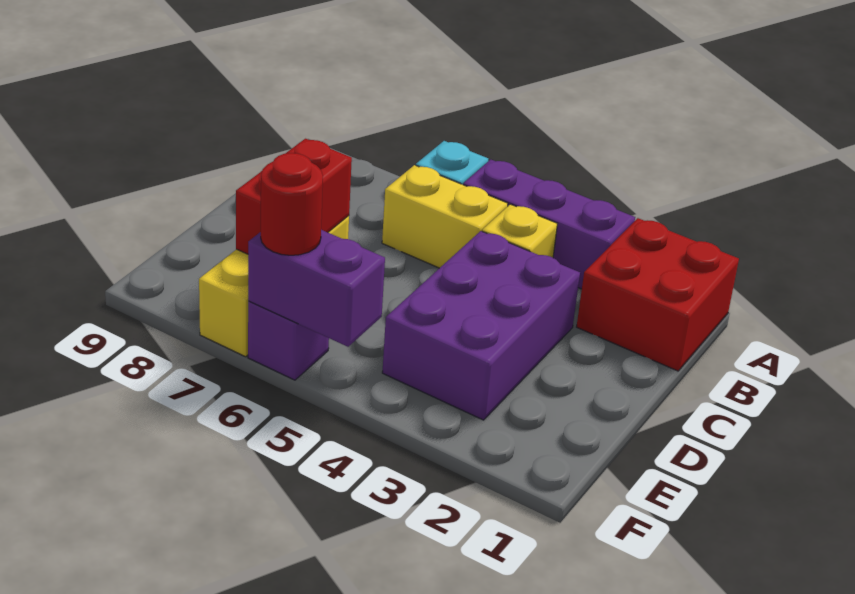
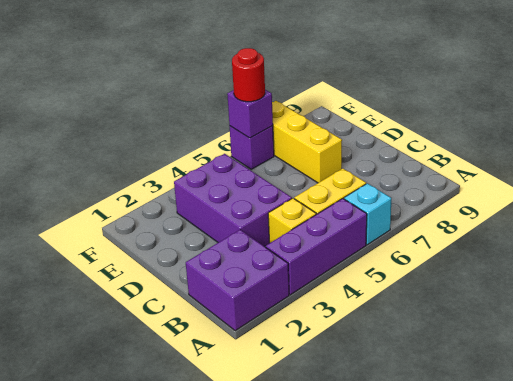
red 2x2 brick [577,218,739,371] -> purple 2x2 brick [186,230,289,331]
red 1x2 brick [236,139,352,254] -> none
purple 1x2 brick [248,230,385,347] -> purple 1x1 brick [227,90,273,138]

